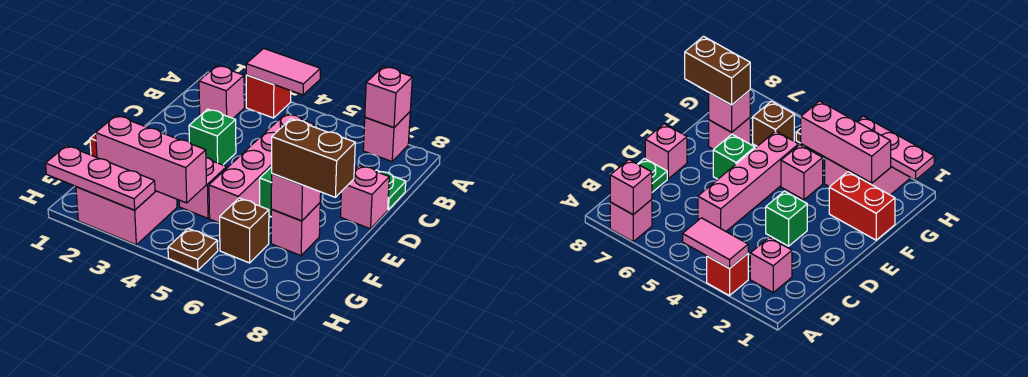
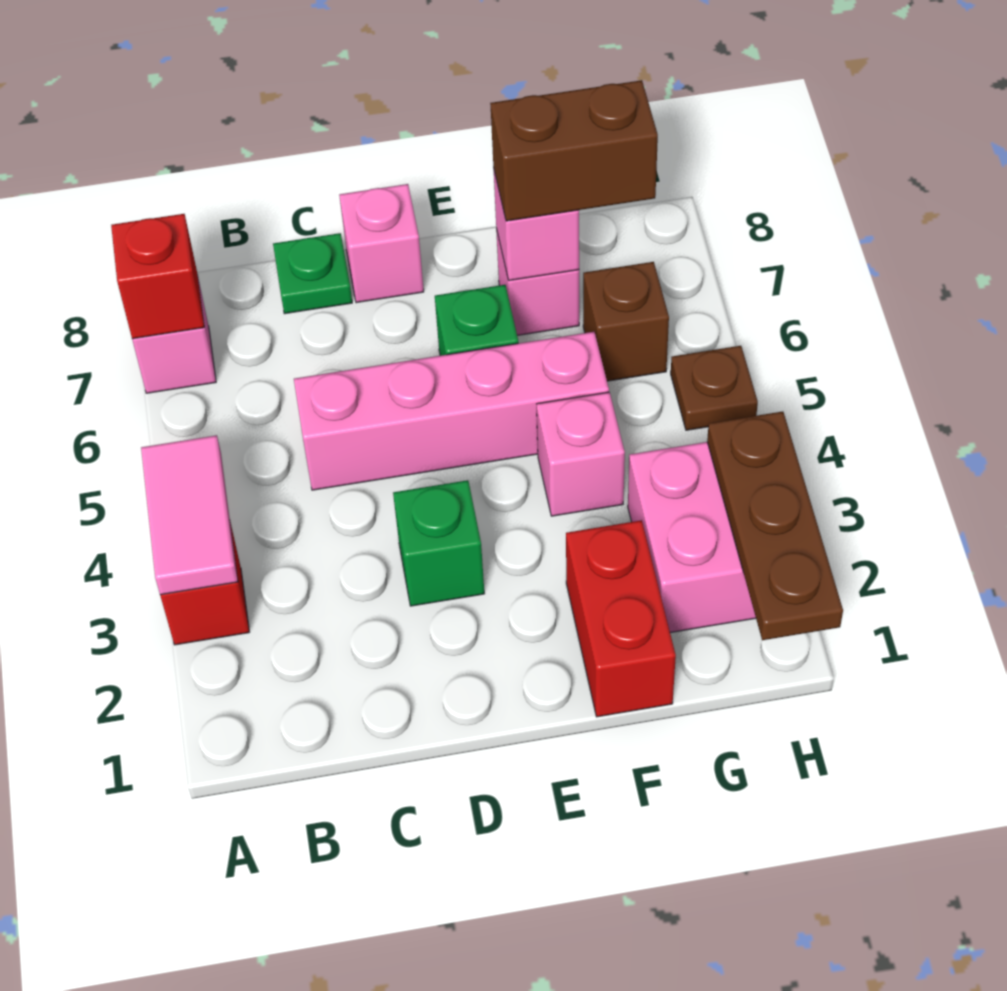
pink 1x1 brick [365,67,412,128] -> red 1x1 brick [111,214,204,339]
pink 1x1 brick [199,66,244,118] -> none
brown 1x2 brick [272,119,355,197] -> brown 1x2 brick turned to [490,80,658,221]
pink 1x3 brick [96,116,206,203] -> none
pink 1x3 plate [46,146,155,210] -> brown 1x3 plate [707,412,843,640]

